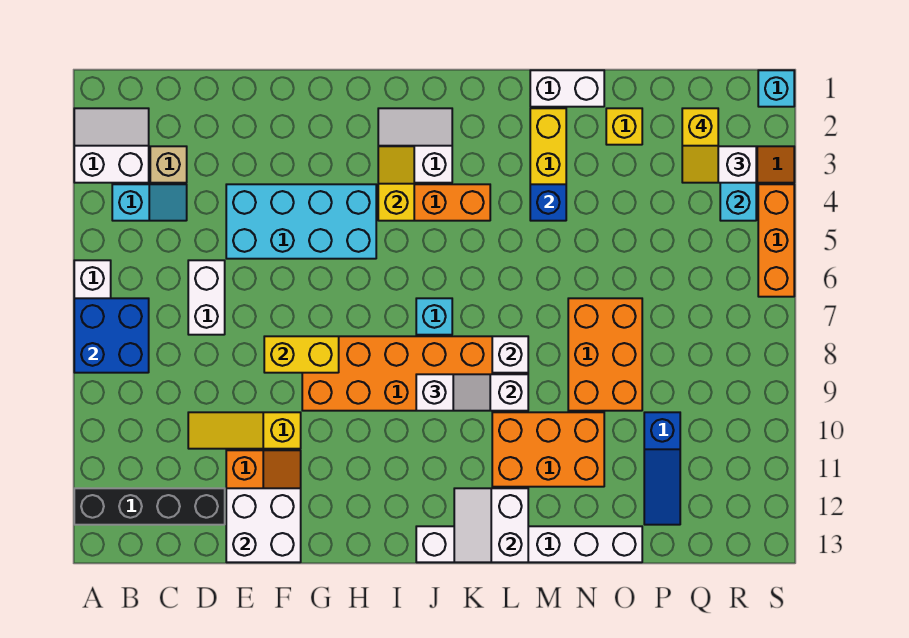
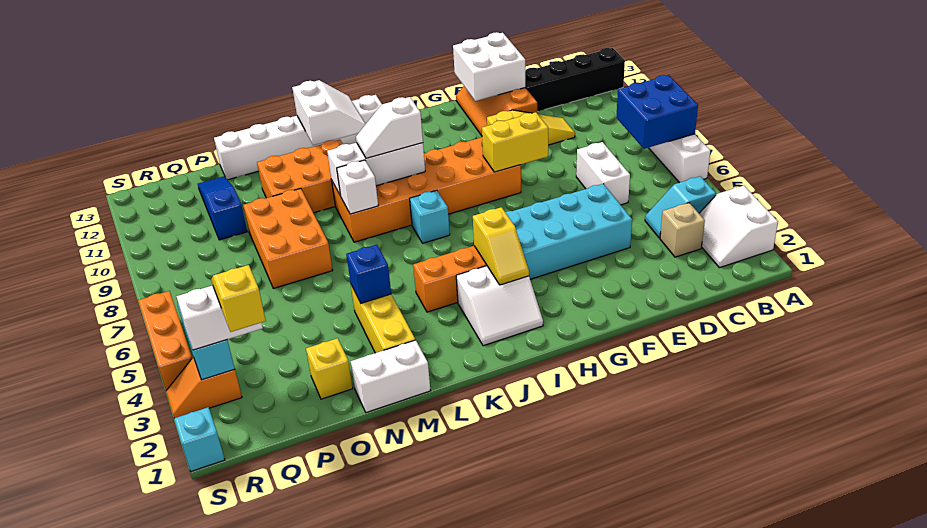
white 2x2 slope [74,108,149,183] -> white 2x2 slope turned to [699,186,778,268]

